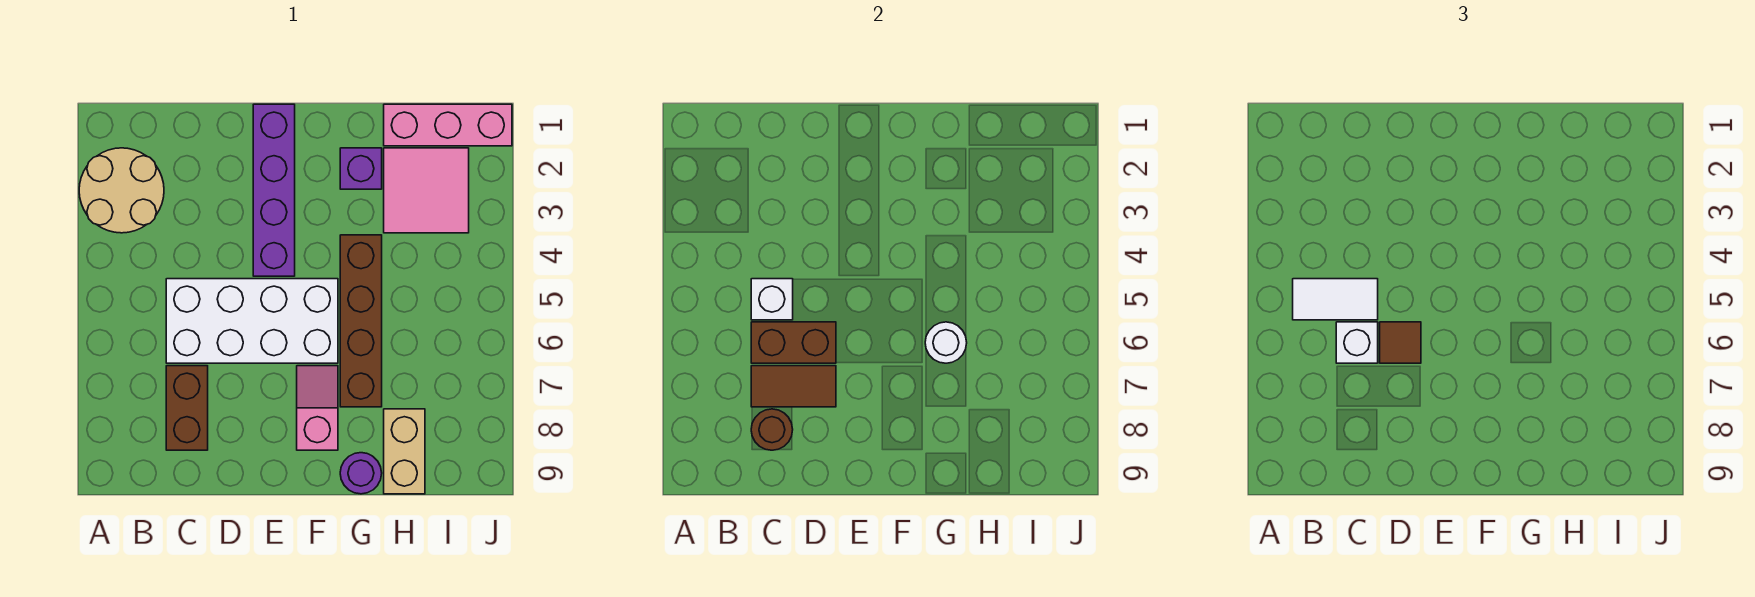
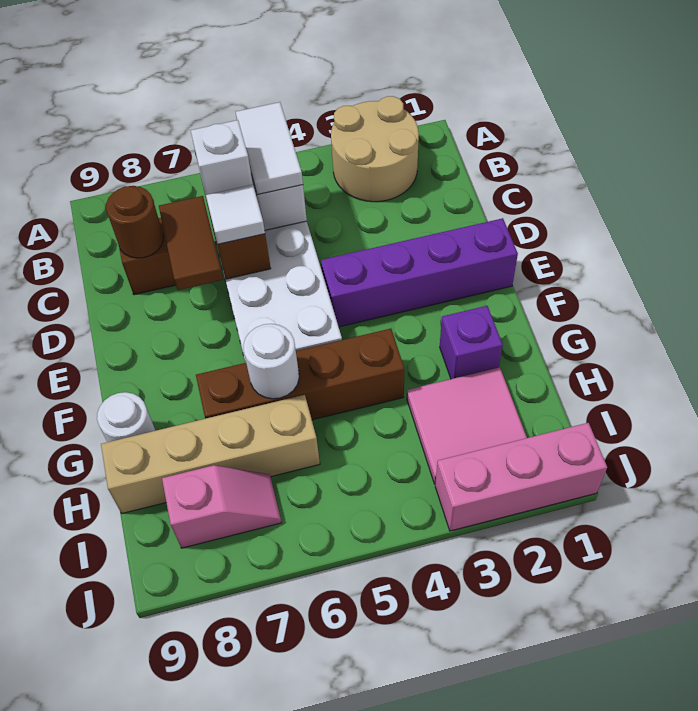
brown 1x1 tile [1380,322,1421,363] -> white 1x1 tile [206,185,265,244]
pink 1x2 slope [297,366,338,450] -> pink 1x2 slope moved to [162,465,282,548]
purple 1x1 round brick [340,453,382,494] -> white 1x1 round brick [97,392,156,442]
pink 1x3 brick [384,104,512,146] -> pink 1x3 brick turned to [435,423,607,531]
tan 1x2 brick [384,409,425,494] -> tan 1x4 brick [101,395,320,513]

